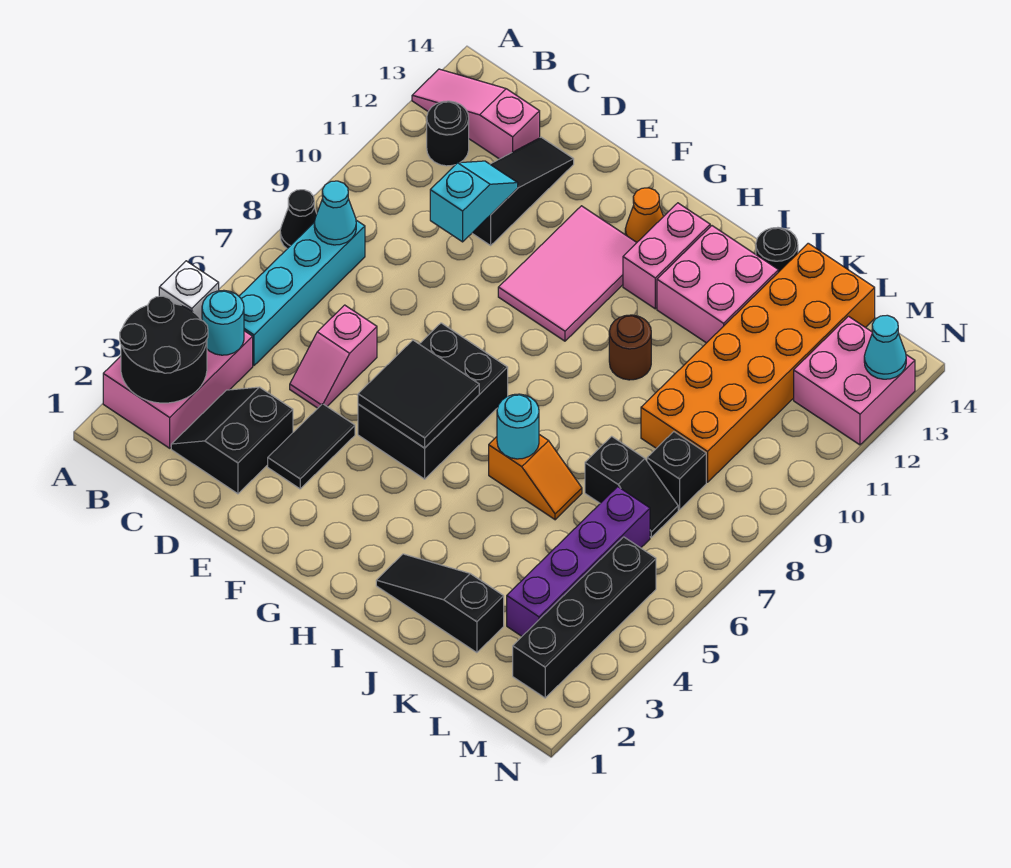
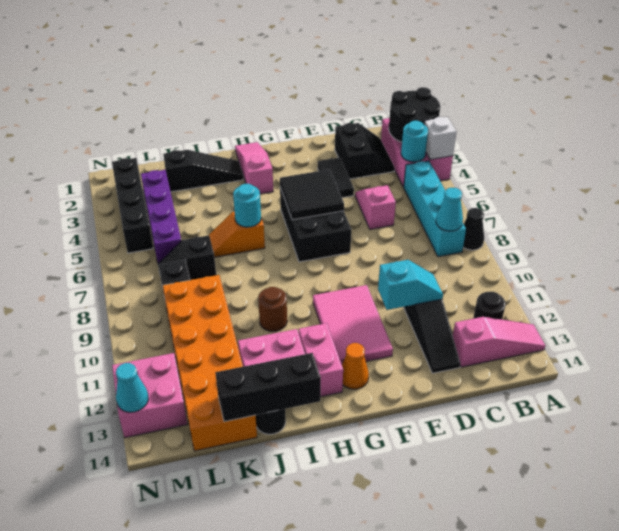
cyan 1x2 slope [430,161,518,242] -> cyan 1x2 slope turned to [378,260,443,310]
none -> pink 1x3 slope [235,142,273,194]
none -> black 1x3 brick [215,353,321,422]

